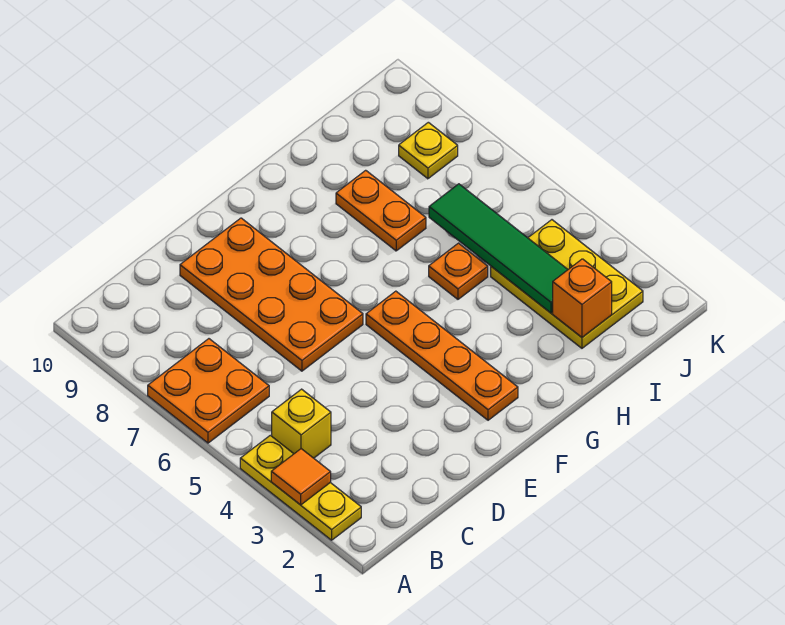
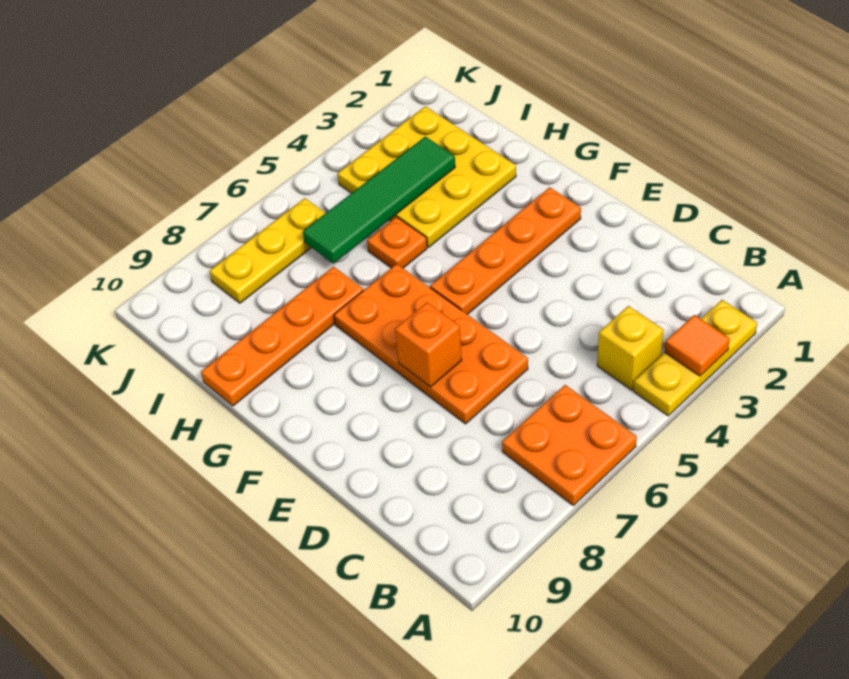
orange 2x4 plate [180,218,363,371] -> orange 2x4 plate turned to [334,264,528,424]
orange 1x2 plate [336,170,426,251] -> orange 1x4 plate [201,267,364,406]
yellow 2x3 plate [491,220,643,348] -> yellow 3x3 plate [337,106,516,247]
orange 1x1 brick [553,259,612,337] -> orange 1x1 brick moved to [395,302,462,387]
yellow 1x1 plate [399,122,458,179] -> yellow 1x3 plate [210,198,325,303]

